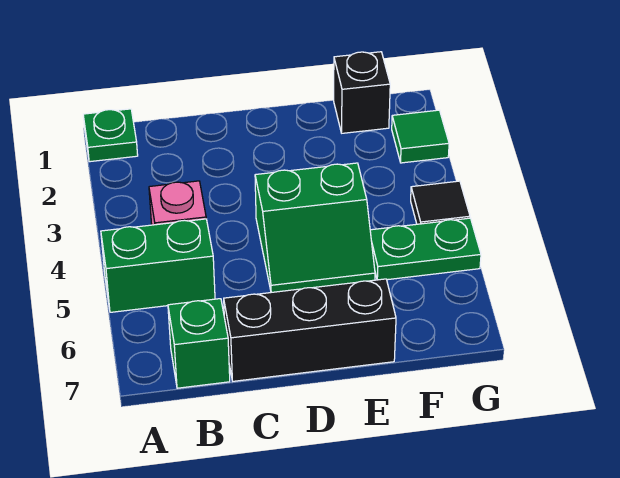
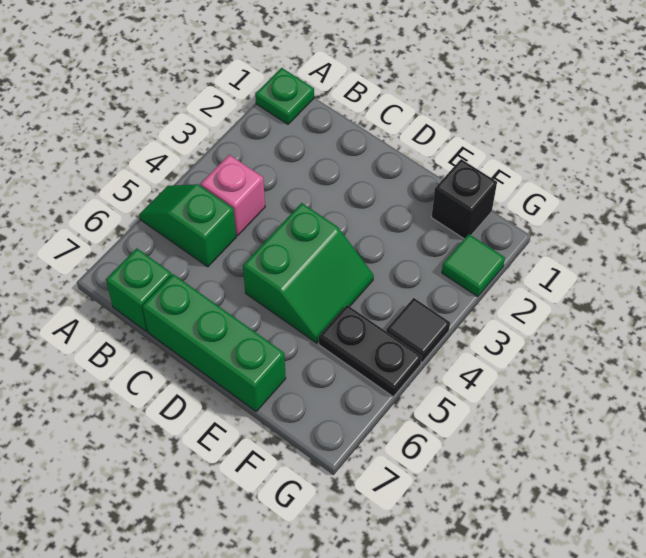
green 1x2 brick [101,219,215,312] -> green 1x2 slope [139,184,236,267]
black 1x3 brick [224,279,396,381] -> green 1x3 brick [142,274,286,411]
green 2x2 slope [255,163,375,292] -> green 2x2 slope turned to [243,203,374,343]
green 1x2 plate [370,218,481,280] -> black 1x2 plate [319,305,422,397]

